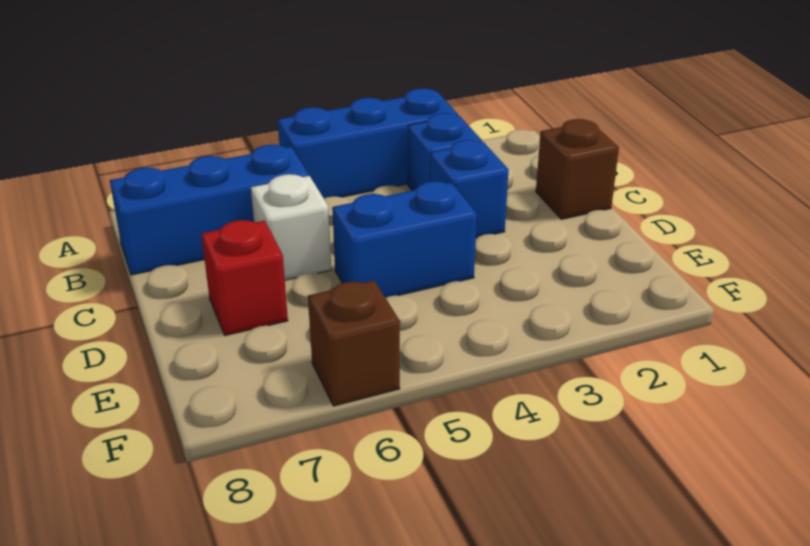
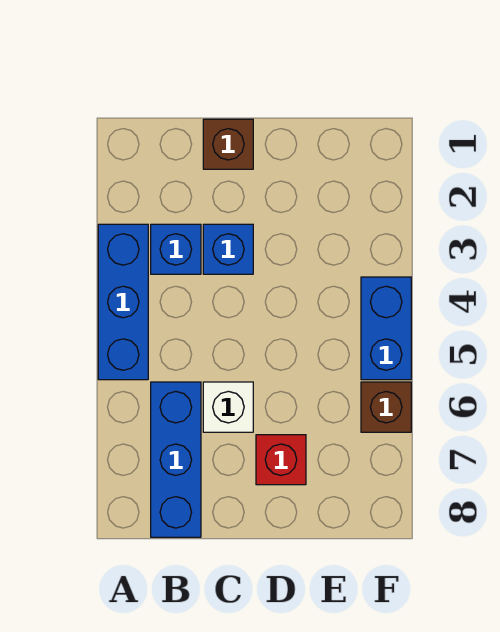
blue 1x2 brick [332,181,477,298] -> blue 1x2 brick moved to [361,277,411,380]

